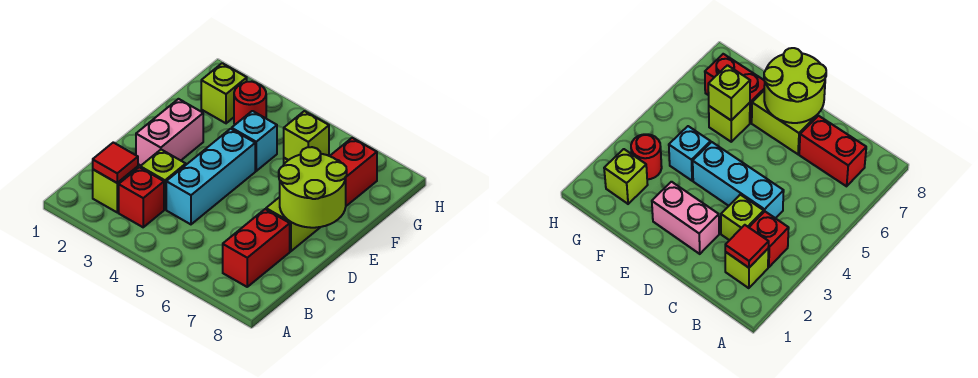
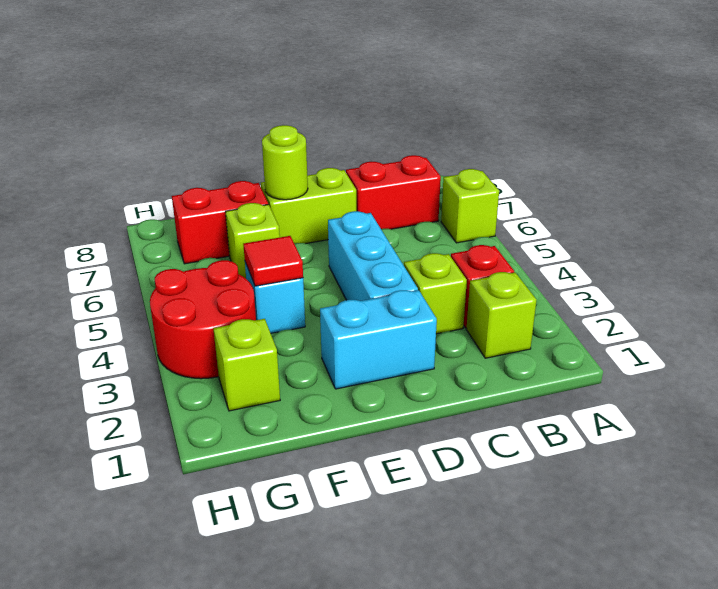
red 1x1 tile [93,142,138,183] -> red 1x1 tile moved to [243,236,303,286]
cyan 1x3 brick [166,129,255,224] -> cyan 1x3 brick turned to [328,211,418,301]
pink 1x2 brick [136,99,203,165] -> cyan 1x2 brick [320,290,437,389]
lime 2x2 round brick [279,147,347,228] -> lime 1x1 round brick [262,125,308,200]
lime 1x1 brick [284,111,329,160] -> lime 1x1 brick moved to [441,169,499,243]
red 1x1 round brick [234,82,266,125] -> red 2x2 round brick [150,260,256,379]

